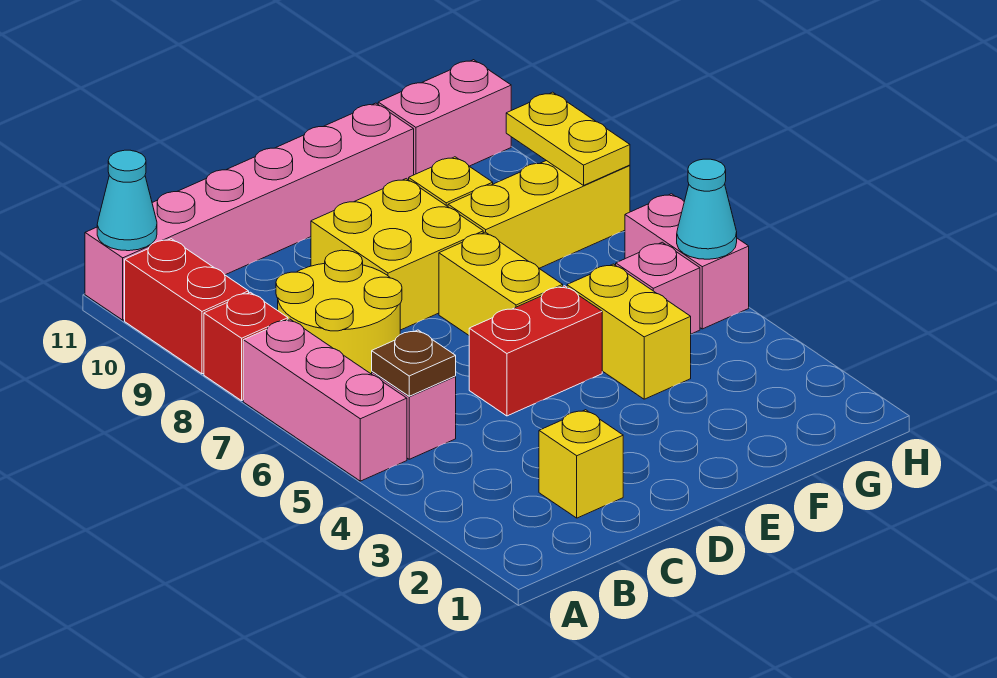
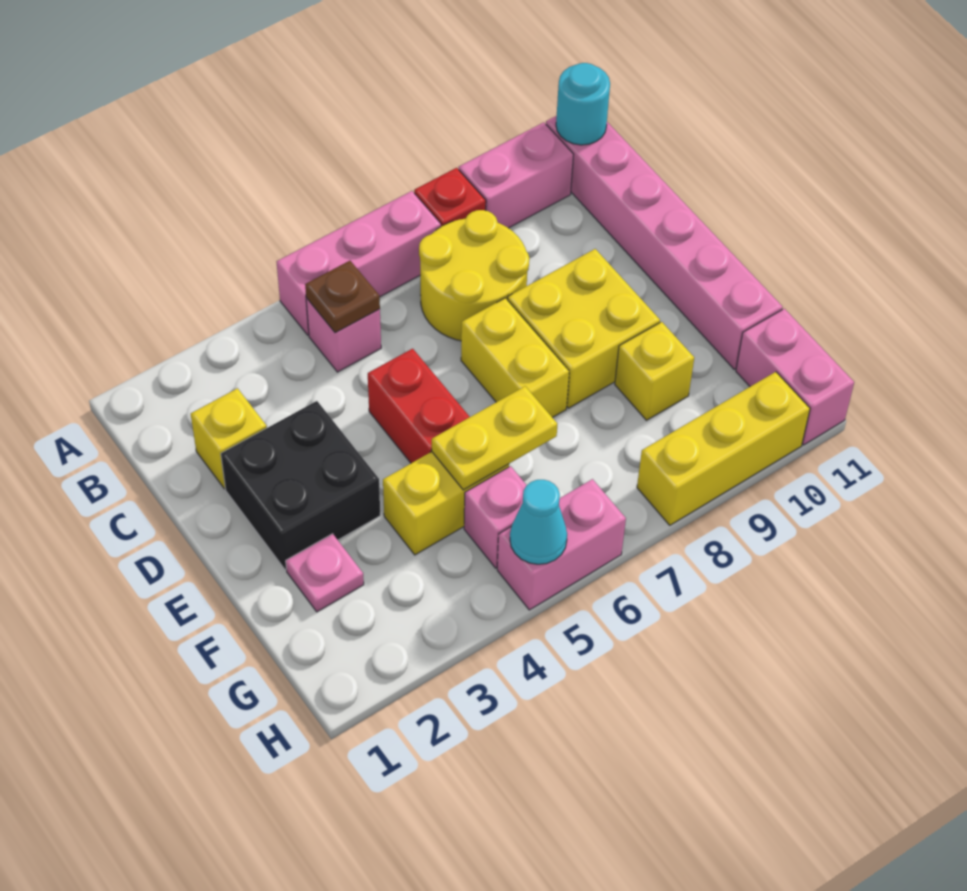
red 1x2 brick [125,239,249,374] -> pink 1x2 brick [459,122,574,228]
cyan 1x1 cone [97,150,157,251] -> cyan 1x1 round brick [556,63,610,145]
none -> black 2x2 brick [221,401,380,570]
yellow 1x2 brick [439,232,563,335] -> yellow 1x2 brick turned to [461,298,569,418]
none -> pink 1x1 plate [286,534,364,612]
yellow 1x3 brick [448,161,630,268] -> yellow 1x3 brick turned to [637,372,810,525]
yellow 1x2 plate [506,92,630,185] -> yellow 1x2 plate moved to [432,386,557,490]

